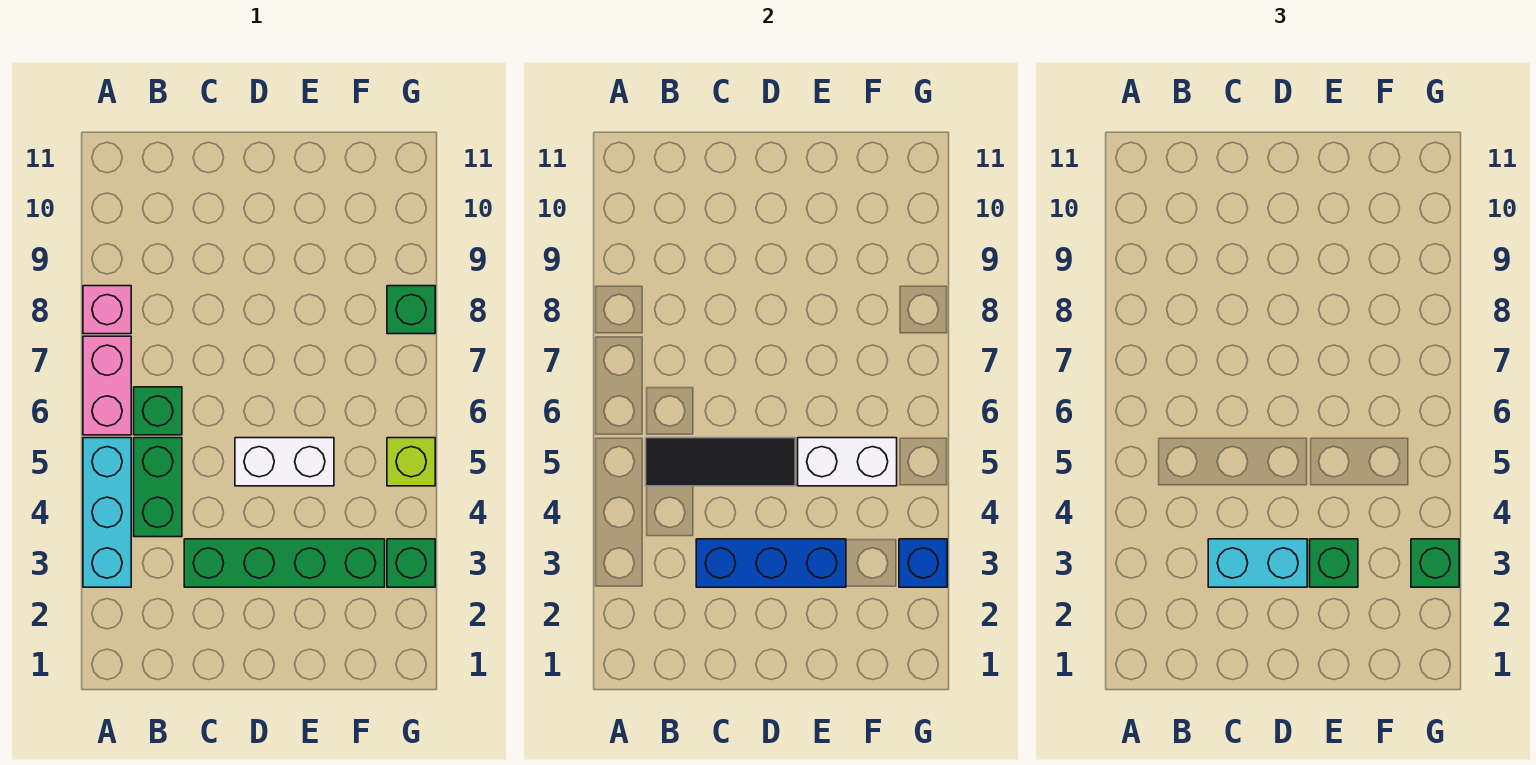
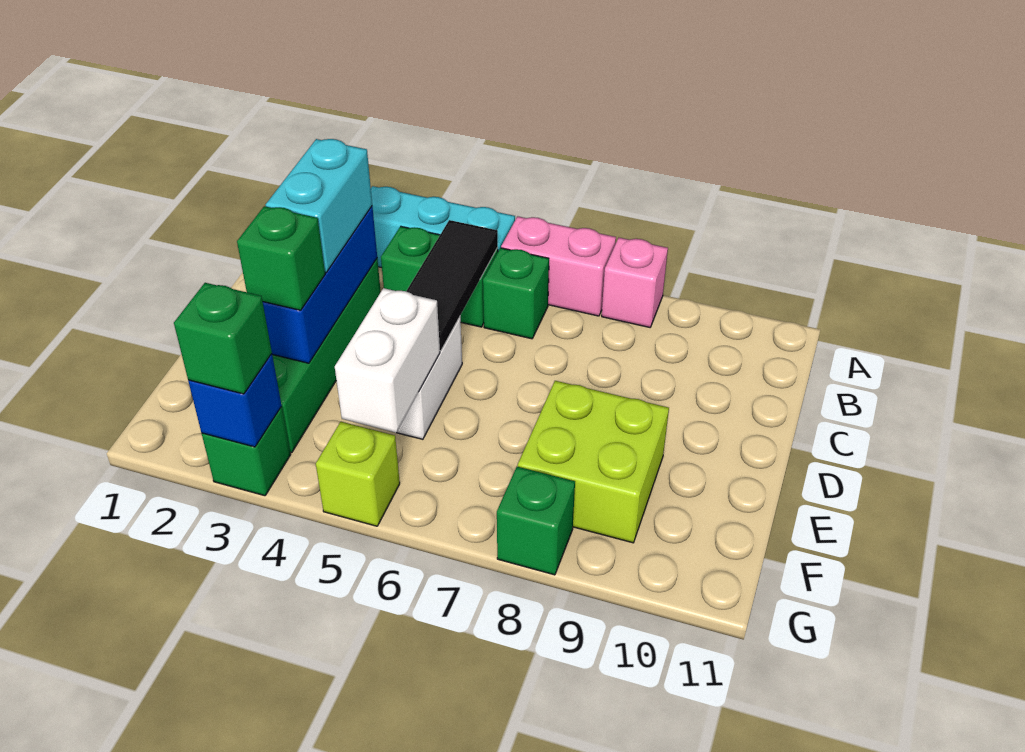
none -> lime 2x2 brick [518,381,669,543]

